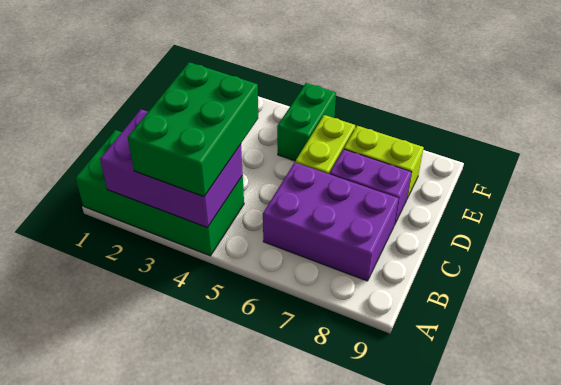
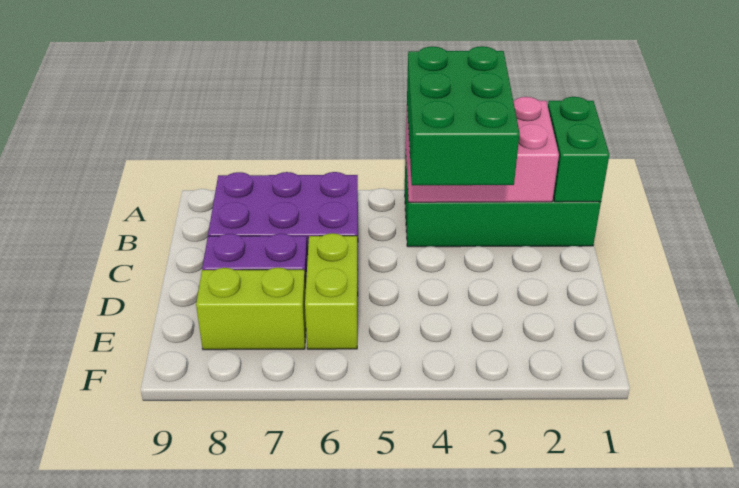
purple 2x3 brick [100,109,243,228] -> pink 2x3 brick [406,97,559,202]
green 1x2 brick [277,83,336,161] -> green 1x2 brick moved to [548,97,609,202]

